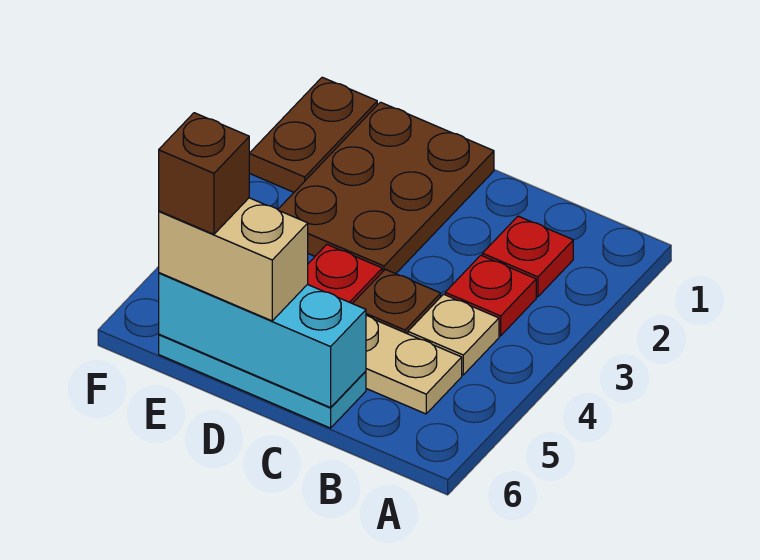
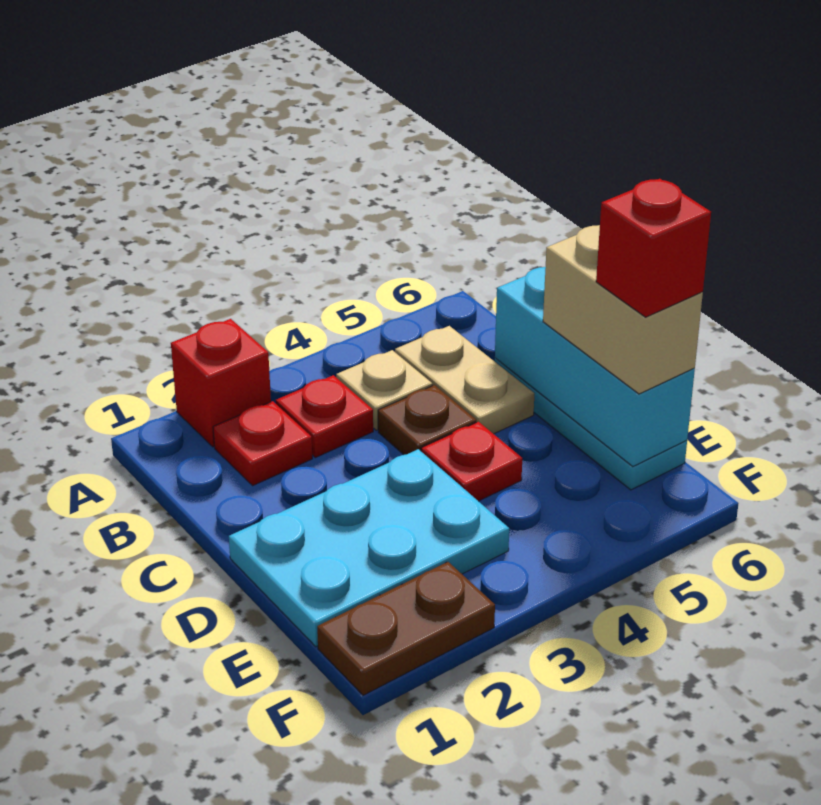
none -> red 1x1 brick [171,319,271,447]
brown 2x3 plate [278,102,494,274] -> cyan 2x3 plate [229,449,509,647]
brown 1x1 brick [159,113,249,234] -> red 1x1 brick [596,179,711,317]

